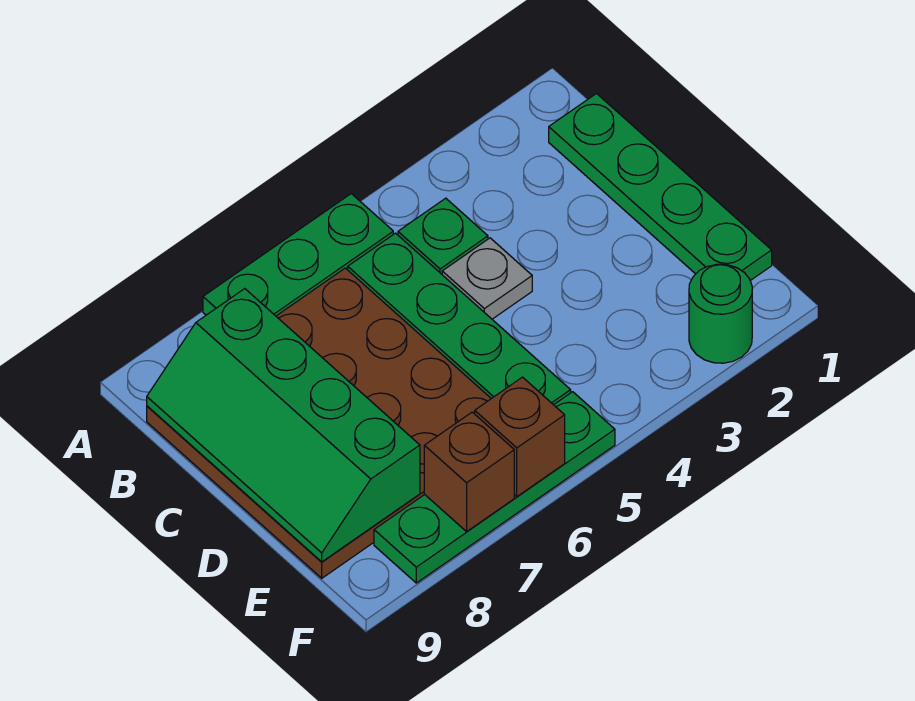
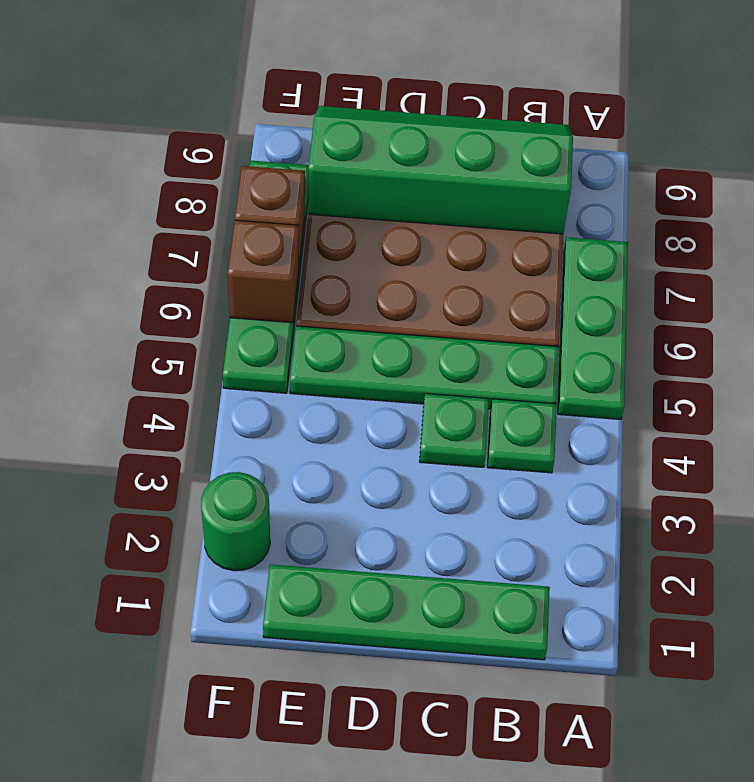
grey 1x1 plate [442,238,532,319] -> green 1x1 plate [419,394,489,467]

